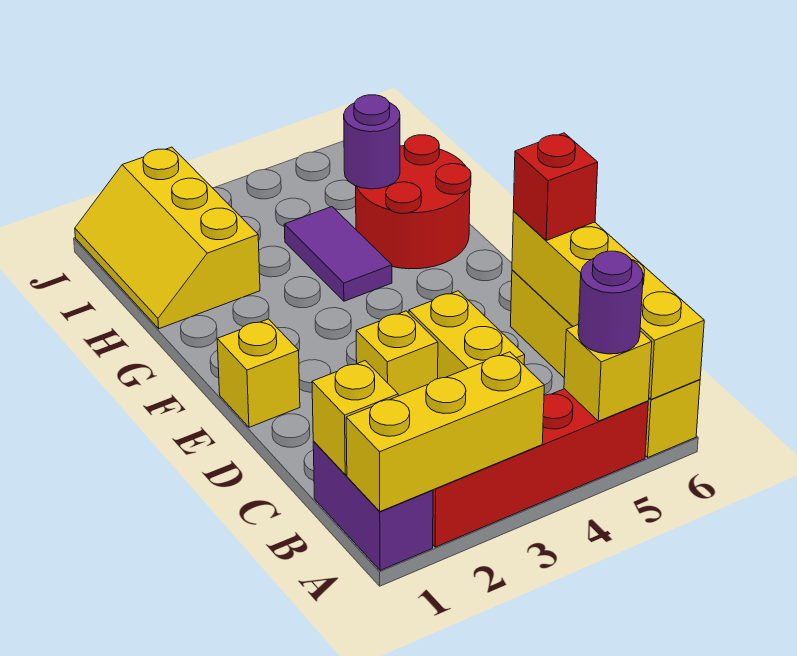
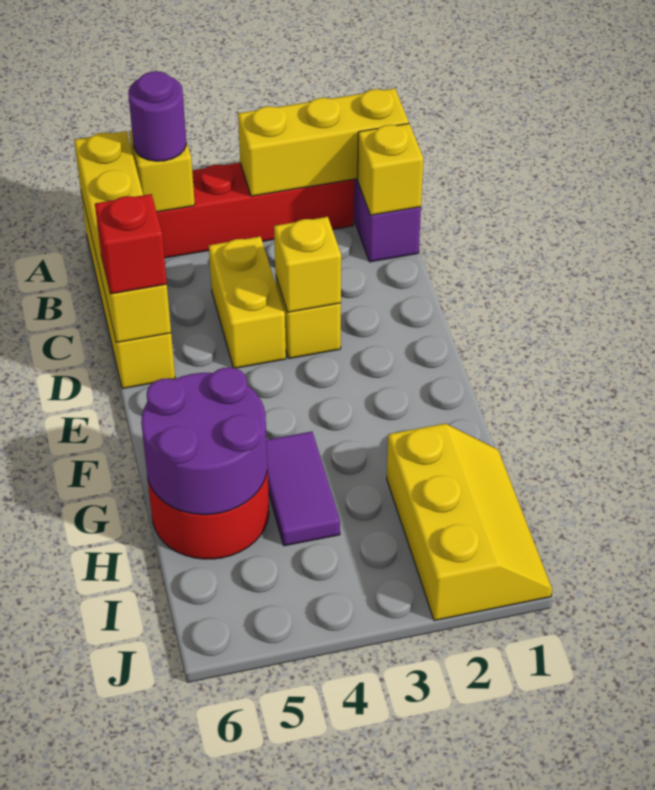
yellow 1x1 brick [217,319,300,427] -> yellow 1x1 brick moved to [274,217,341,312]
purple 1x1 round brick [344,95,400,189] -> purple 2x2 round brick [141,367,267,515]

